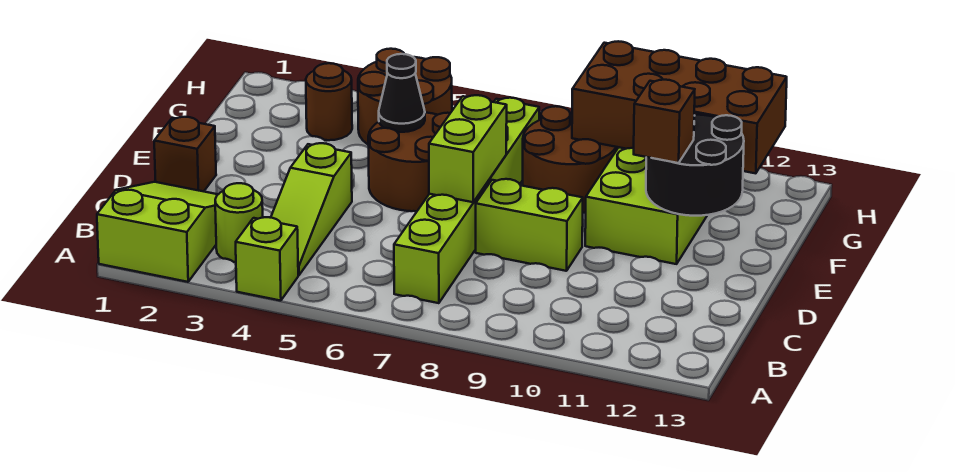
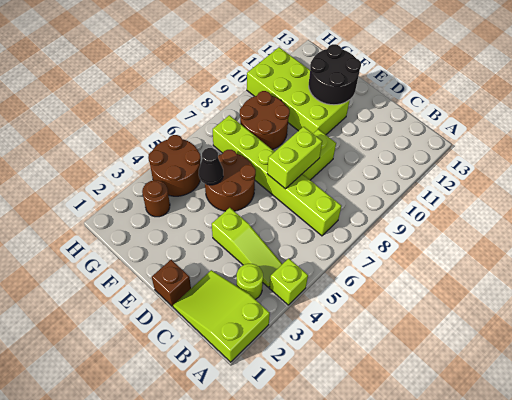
lime 1x2 brick [429,95,507,202] -> lime 1x2 brick turned to [267,127,322,189]
brown 1x1 brick [634,80,695,163] -> none
brown 2x4 brick [572,41,787,173] -> none

